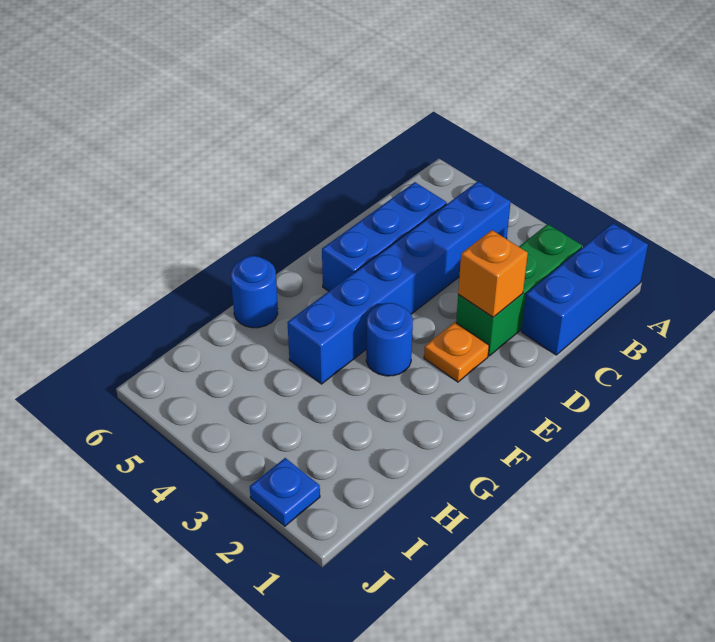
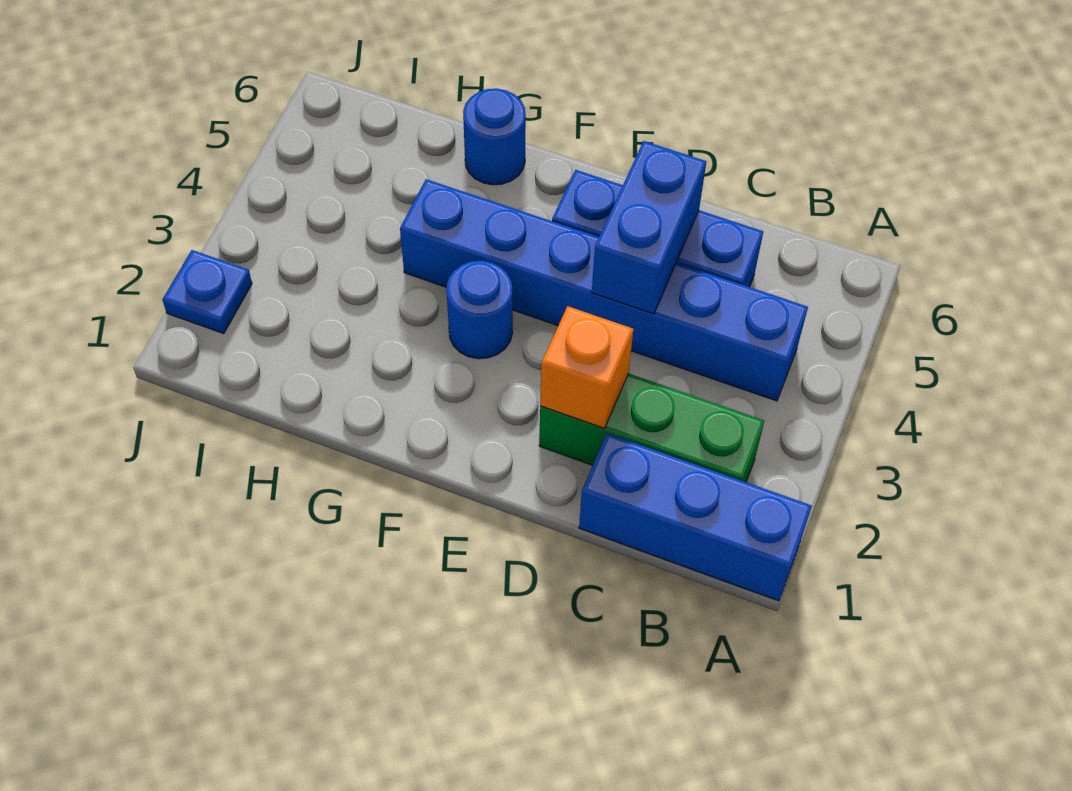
none -> blue 1x2 brick [592,141,706,314]
orange 1x1 plate [424,322,489,382] -> none

